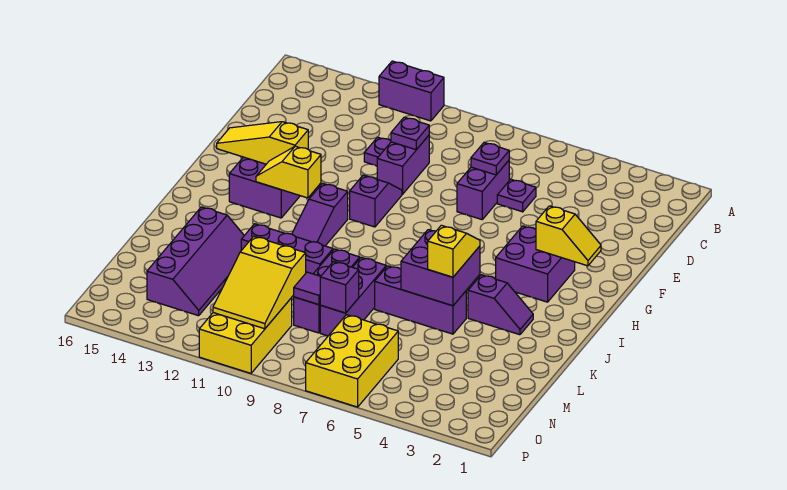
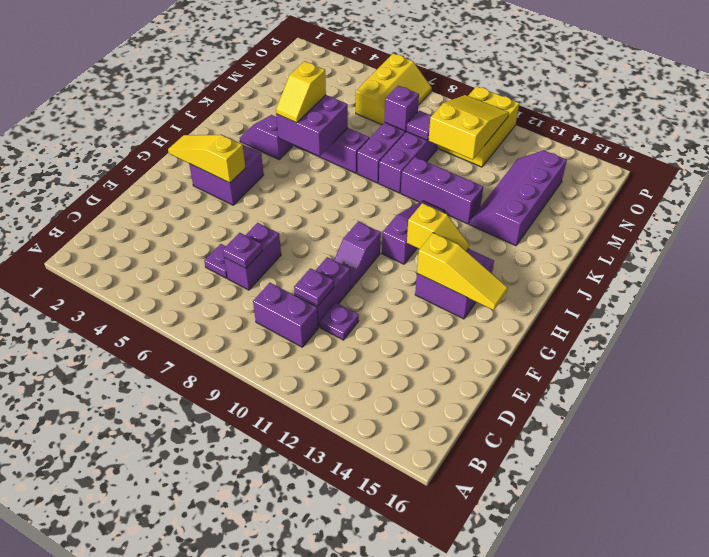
purple 1x2 brick [379,61,444,121] -> purple 1x2 brick moved to [253,283,318,347]
yellow 1x2 slope [536,206,601,266] -> yellow 1x3 slope [168,135,245,183]
yellow 2x3 brick [306,315,398,407] -> yellow 2x3 slope [356,54,432,125]

